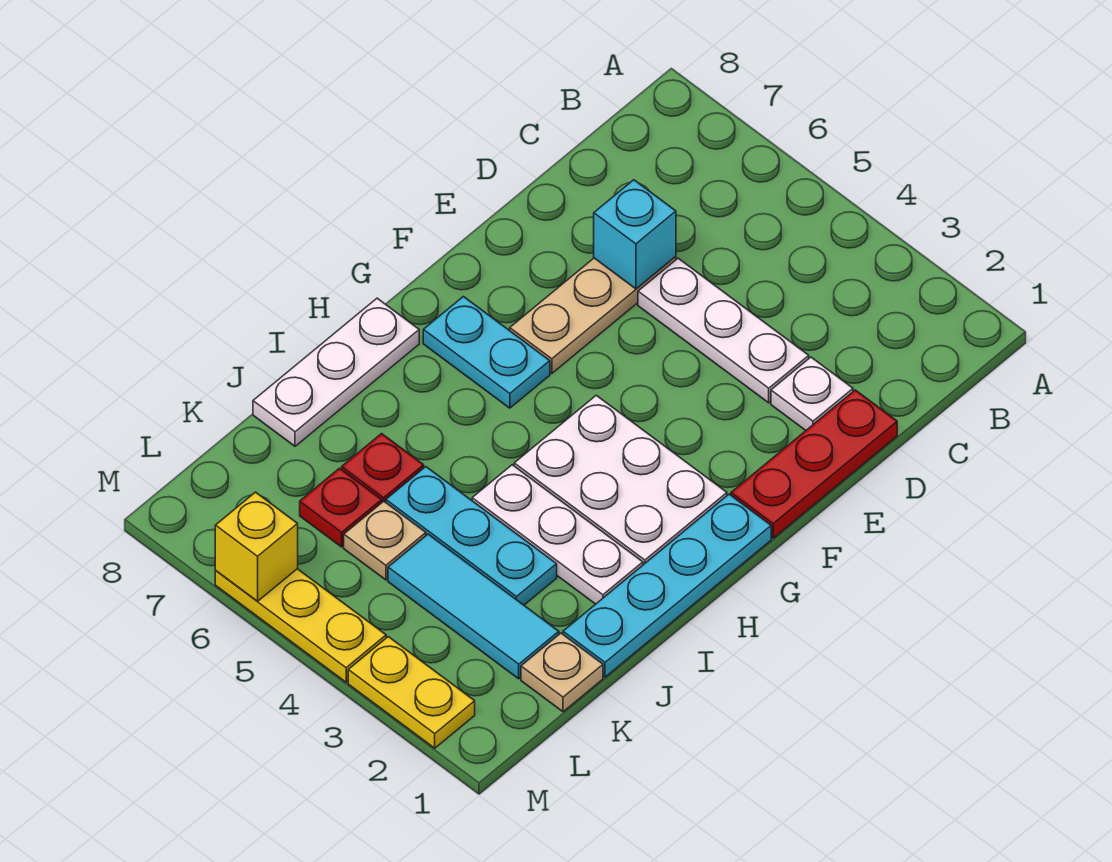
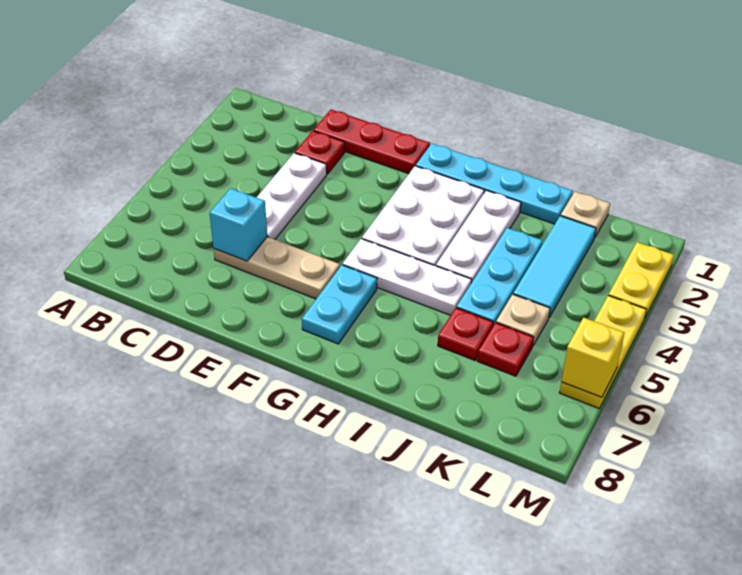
white 1x1 plate [771,357,853,430] -> red 1x1 plate [295,131,345,174]
white 1x3 plate [253,298,419,446] -> white 1x3 plate moved to [343,239,472,315]

